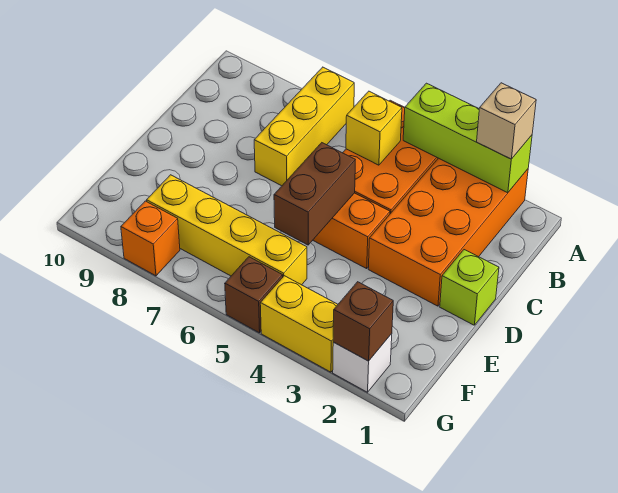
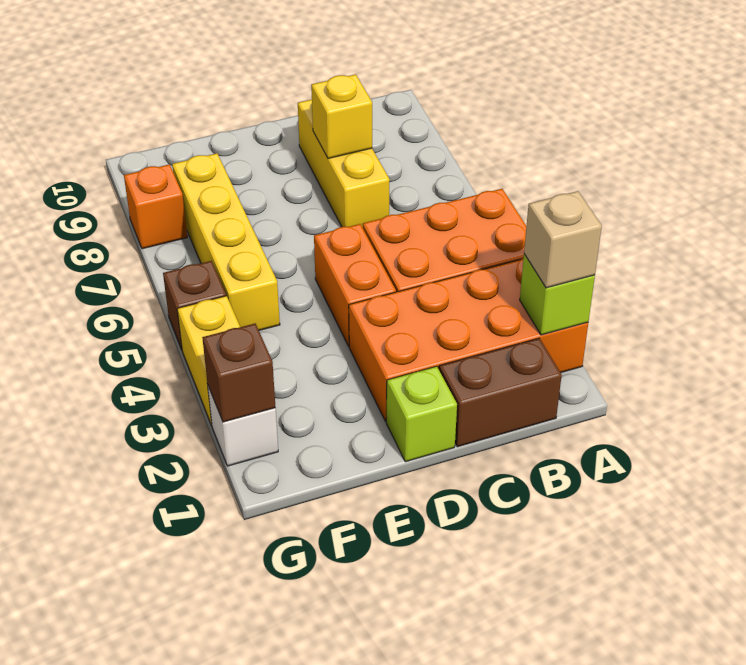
lime 1x3 brick [403,83,532,193] -> lime 1x1 brick [520,254,595,335]
yellow 1x3 brick [254,67,354,186] -> yellow 1x3 brick turned to [298,100,390,228]
yellow 1x1 brick [346,91,402,165] -> yellow 1x1 brick moved to [311,74,372,159]
brown 1x2 brick [274,143,355,245] -> brown 1x2 brick moved to [439,338,562,447]

